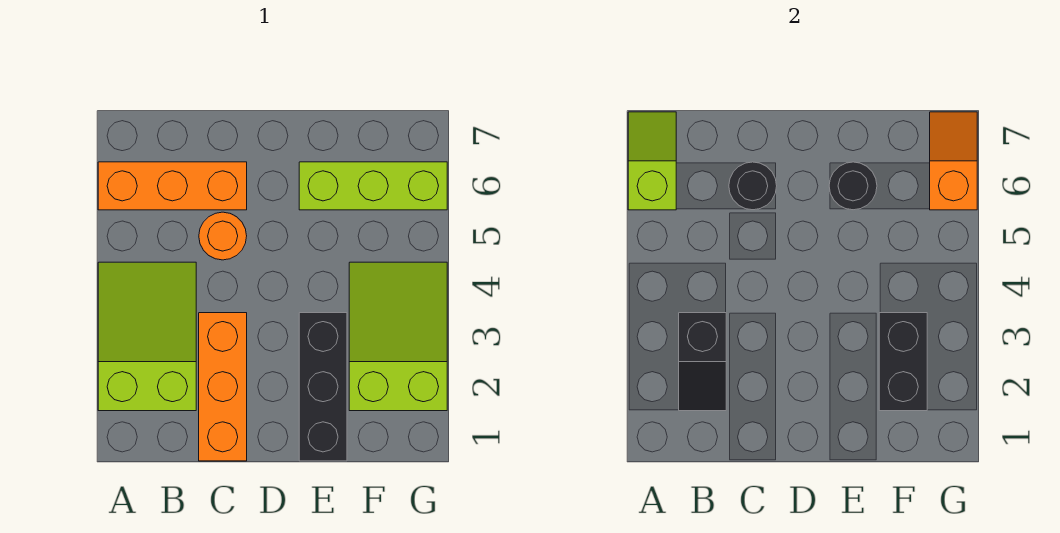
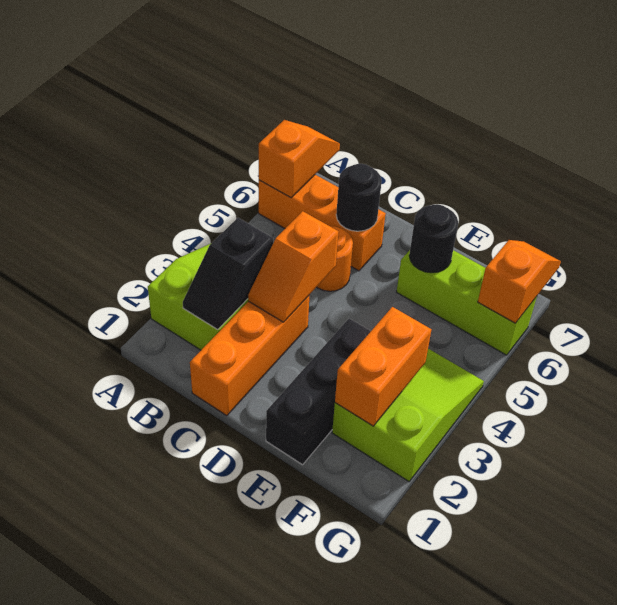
lime 1x2 slope [628,112,676,210] -> orange 1x2 slope [259,120,340,198]
none -> orange 1x2 slope [248,211,338,322]
black 1x2 brick [879,313,927,411] -> orange 1x2 brick [335,307,431,426]

